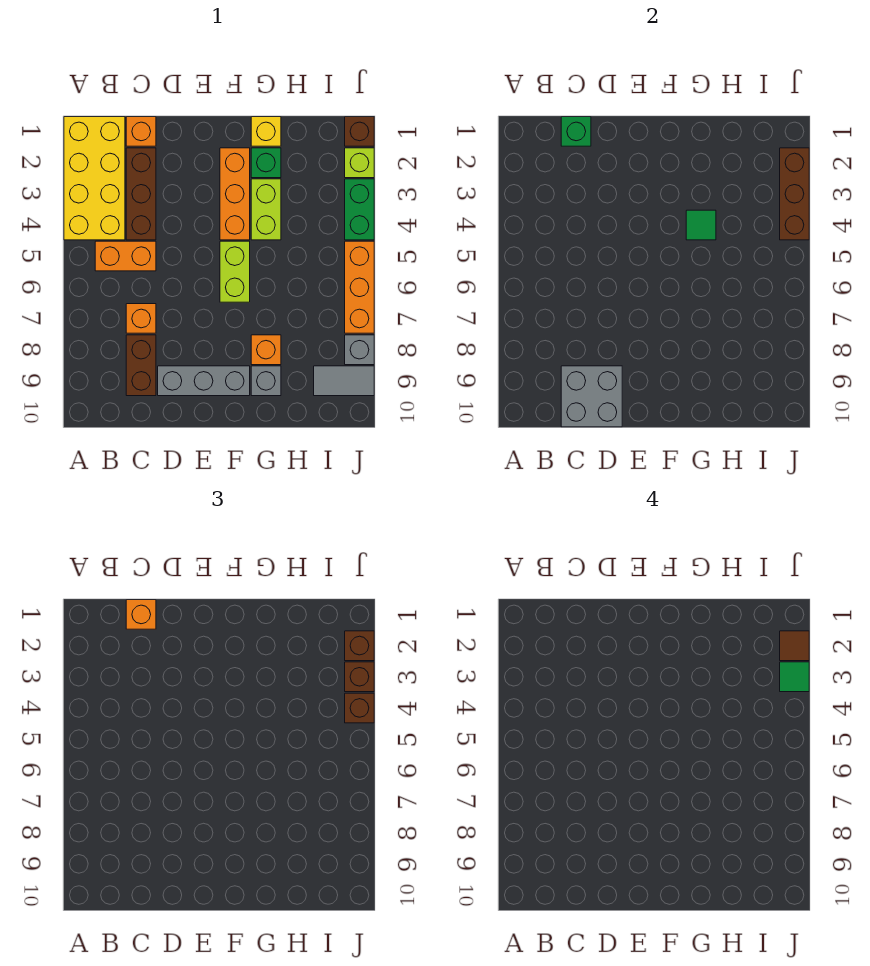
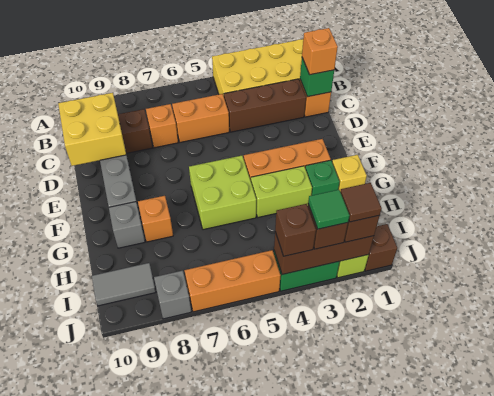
orange 1x2 brick [95,241,156,271] -> orange 1x2 brick turned to [172,94,229,142]
grey 2x2 brick [561,366,622,427] -> yellow 2x2 brick [58,93,126,166]
lime 1x2 brick [220,241,250,302] -> lime 2x2 brick [189,156,256,230]
green 1x1 tile [686,210,716,240] -> none
grey 1x2 tile [314,366,374,396] -> grey 1x2 tile turned to [92,263,156,306]

